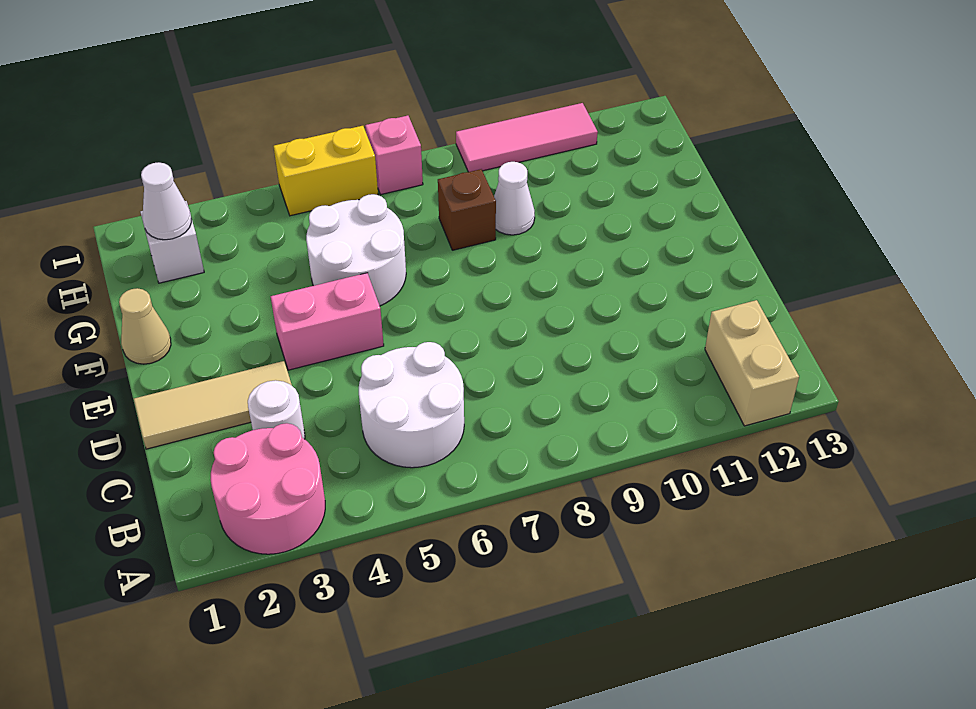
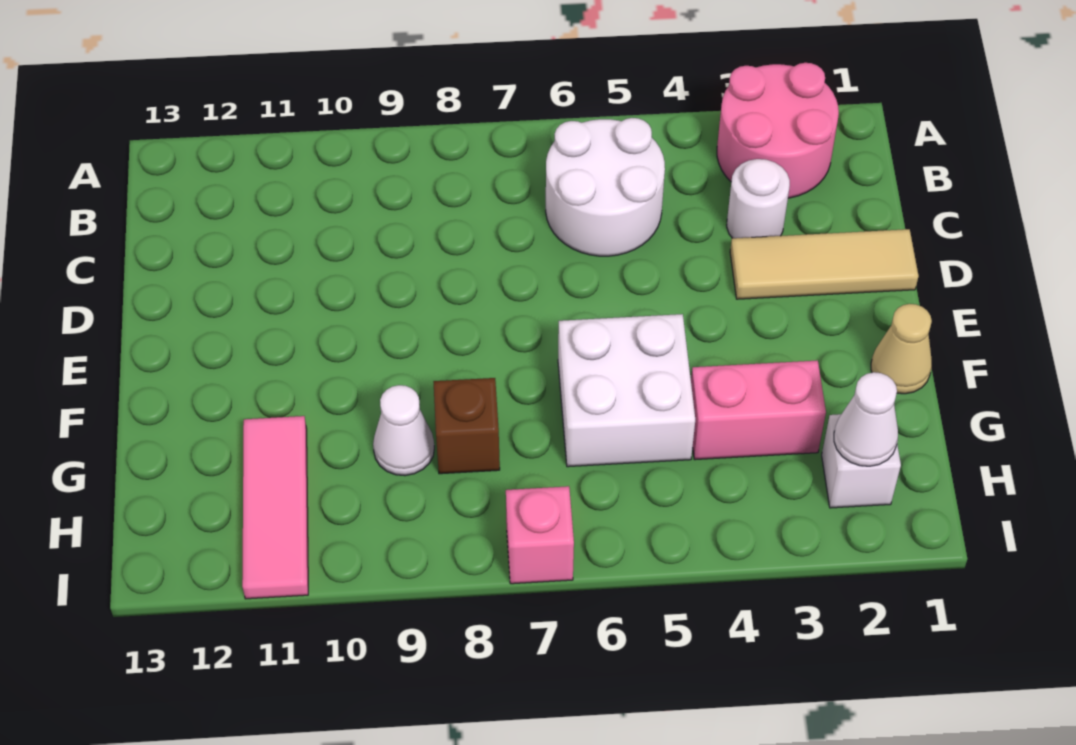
tan 1x2 brick [705,300,799,426] -> none
pink 1x2 brick [271,273,384,370] -> pink 1x2 brick moved to [691,360,826,460]
white 2x2 round brick [306,194,406,306] -> white 2x2 brick [558,314,695,467]
yellow 1x2 brick [274,126,378,216] -> none
pink 1x3 tile [456,103,598,172] -> pink 1x3 tile turned to [242,416,308,599]

